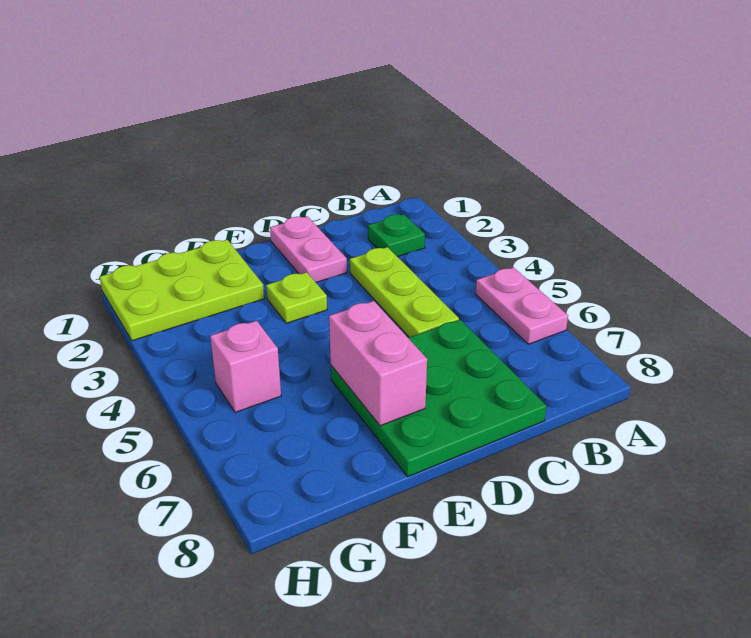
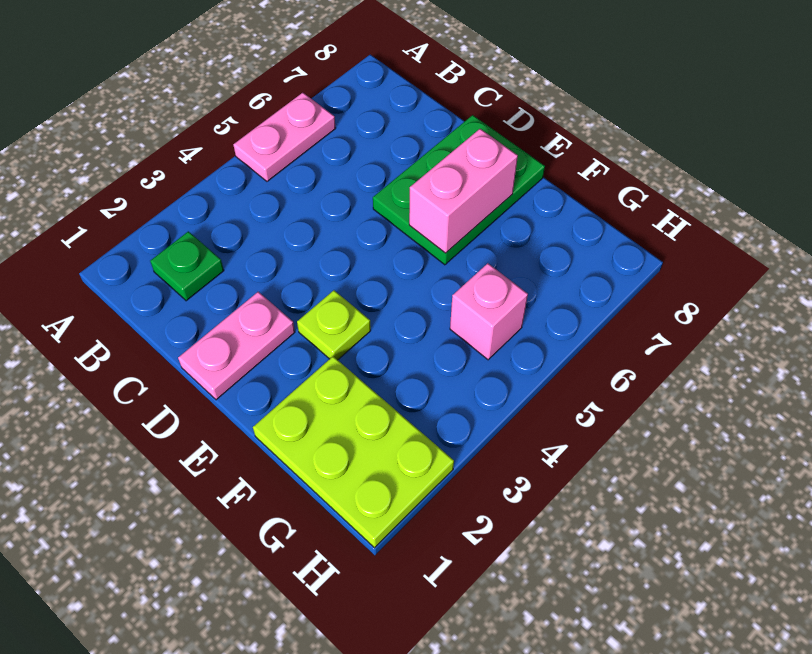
lime 1x3 plate [350,247,459,337] -> none
green 3x3 plate [331,320,546,477] -> green 2x3 plate [373,115,545,265]

